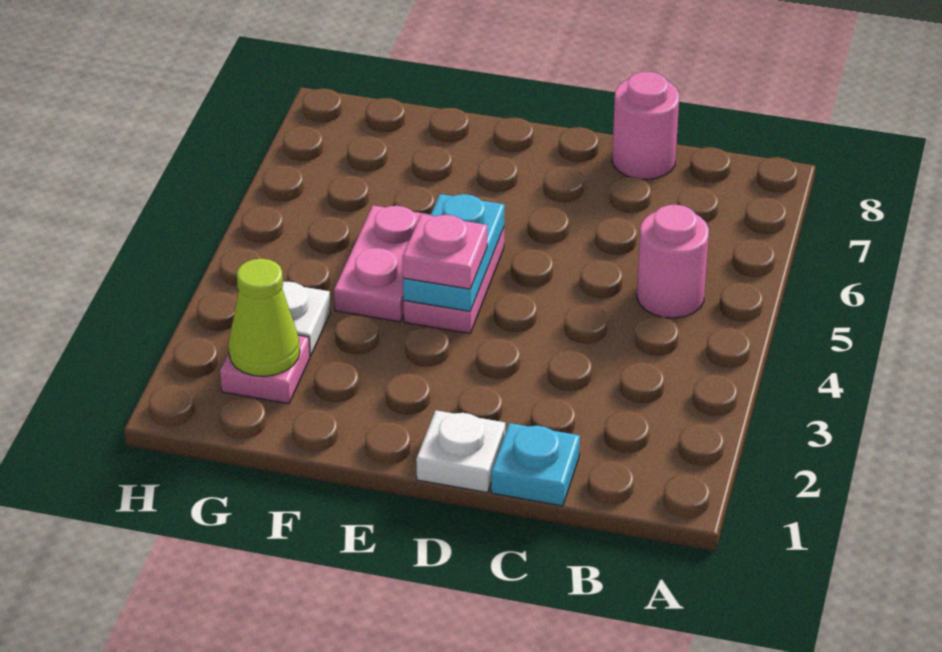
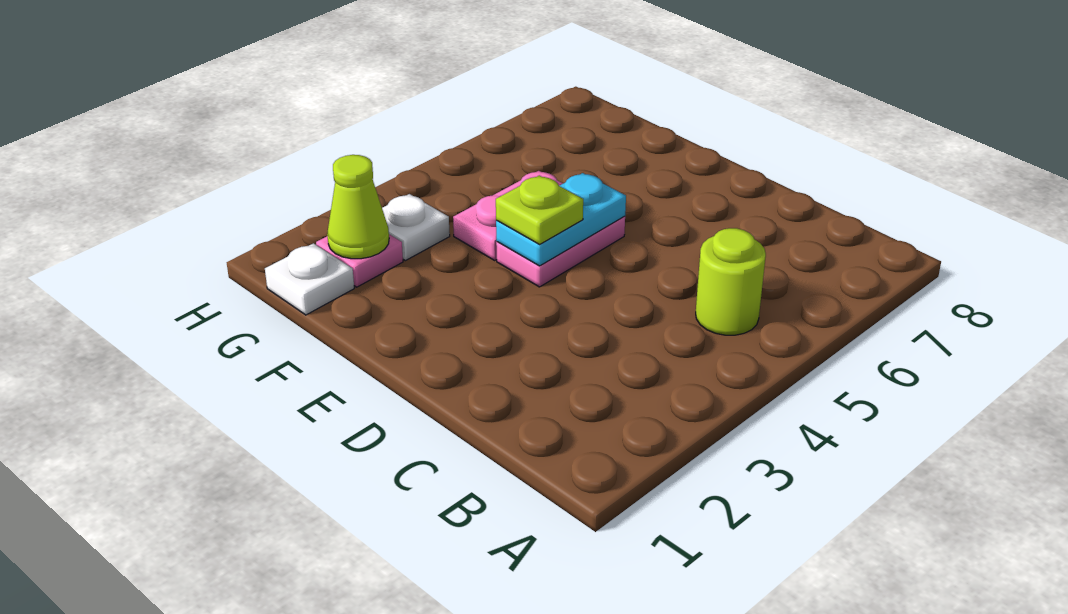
pink 1x1 round brick [637,205,709,318] -> lime 1x1 round brick [696,228,766,335]
cyan 1x1 plate [491,423,580,506] -> none
pink 1x1 round brick [612,72,679,180] -> none
white 1x1 plate [416,410,505,493] -> white 1x1 plate moved to [265,243,354,315]
pink 1x1 plate [403,214,487,289] -> lime 1x1 plate [496,175,583,244]

